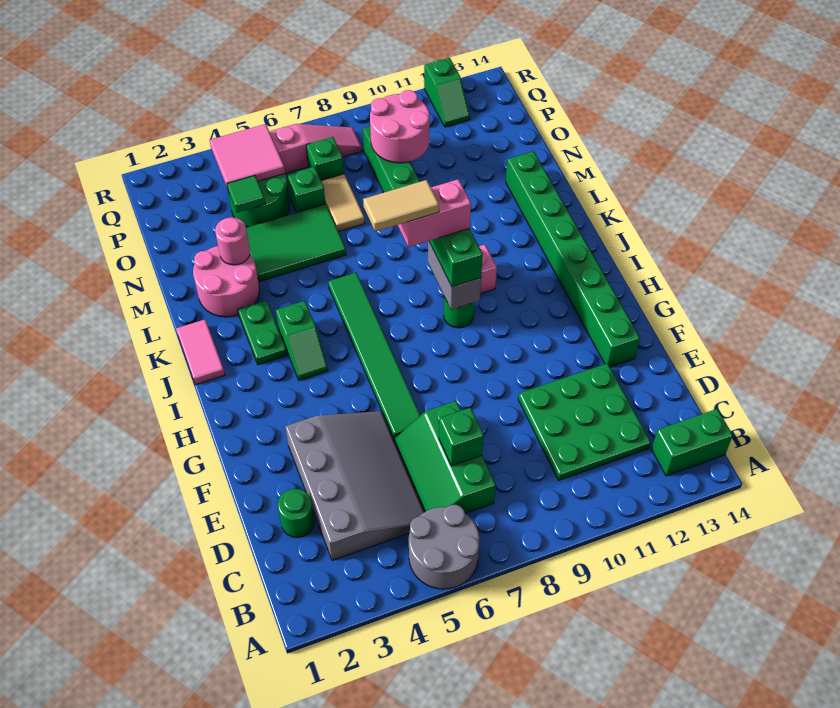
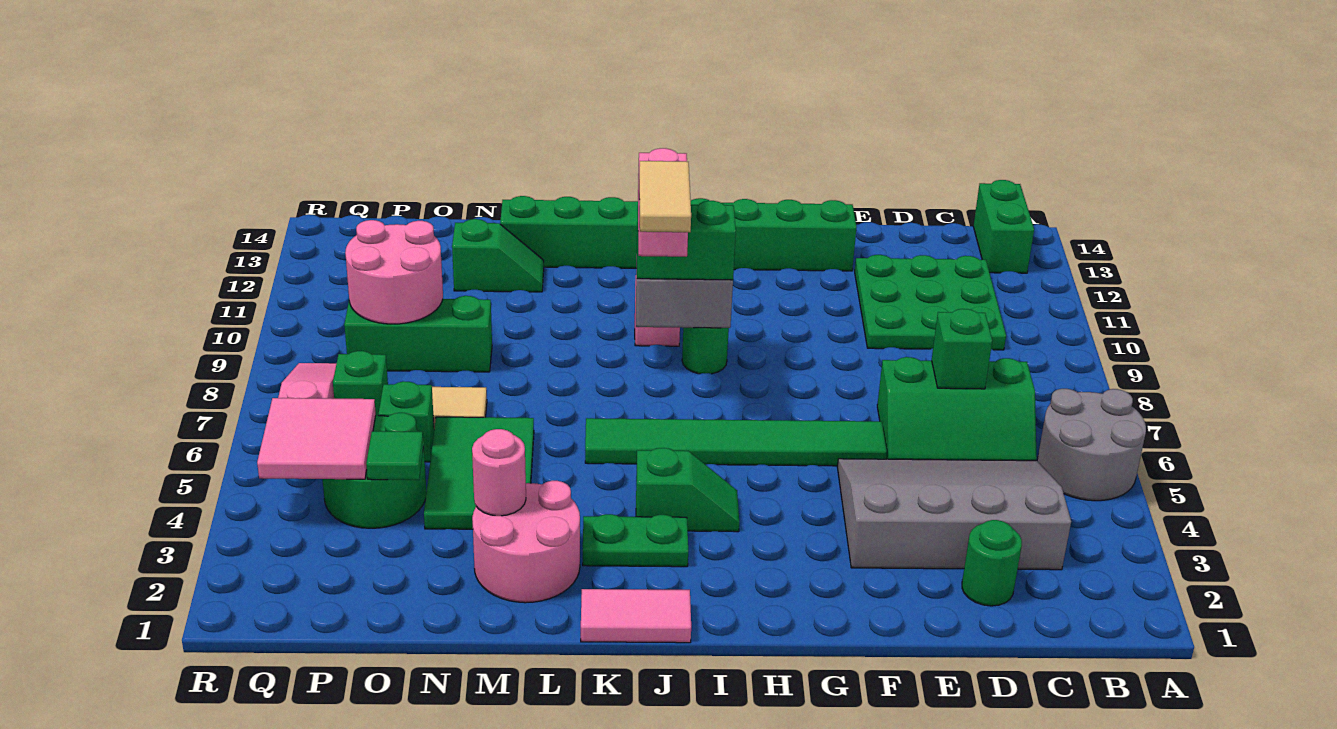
green 1x2 slope [424,58,470,127] -> green 1x2 slope moved to [452,219,544,292]

